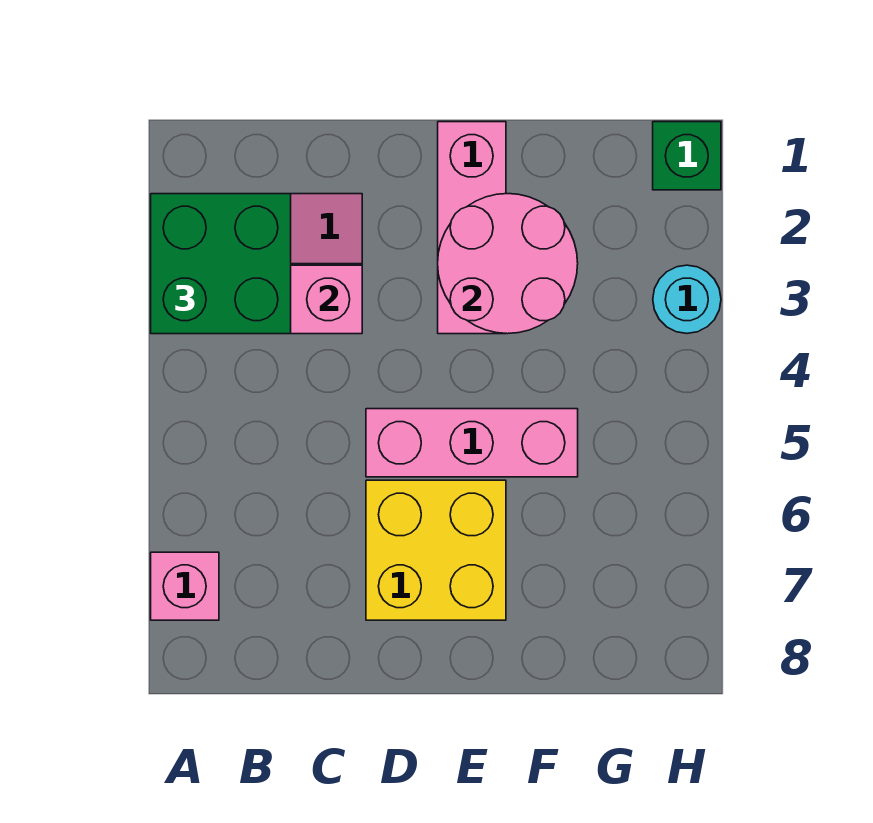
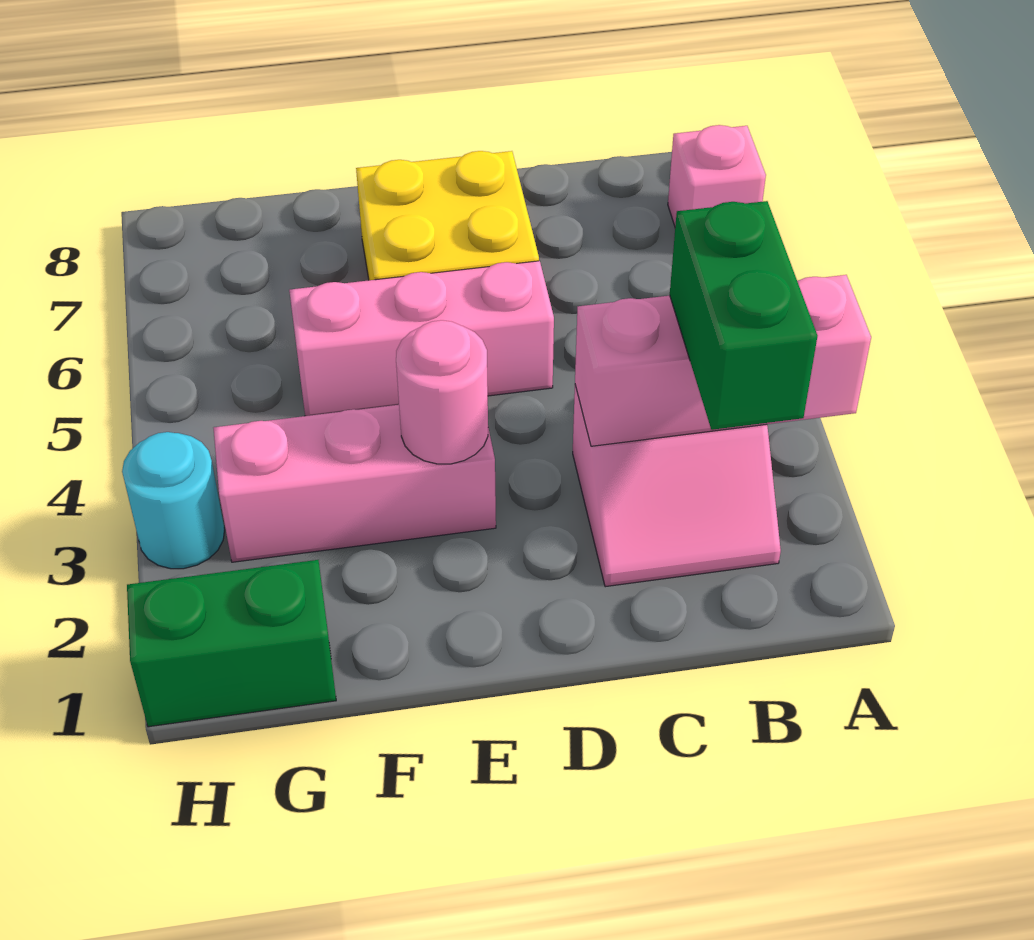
green 2x2 brick [151,194,291,334] -> green 1x2 brick [670,201,817,430]
pink 1x3 brick [438,122,506,334] -> pink 1x3 brick turned to [214,405,496,562]
pink 2x2 round brick [438,194,578,334] -> pink 1x1 round brick [396,320,488,464]
green 1x1 brick [653,122,721,190] -> green 1x2 brick [127,560,336,727]

